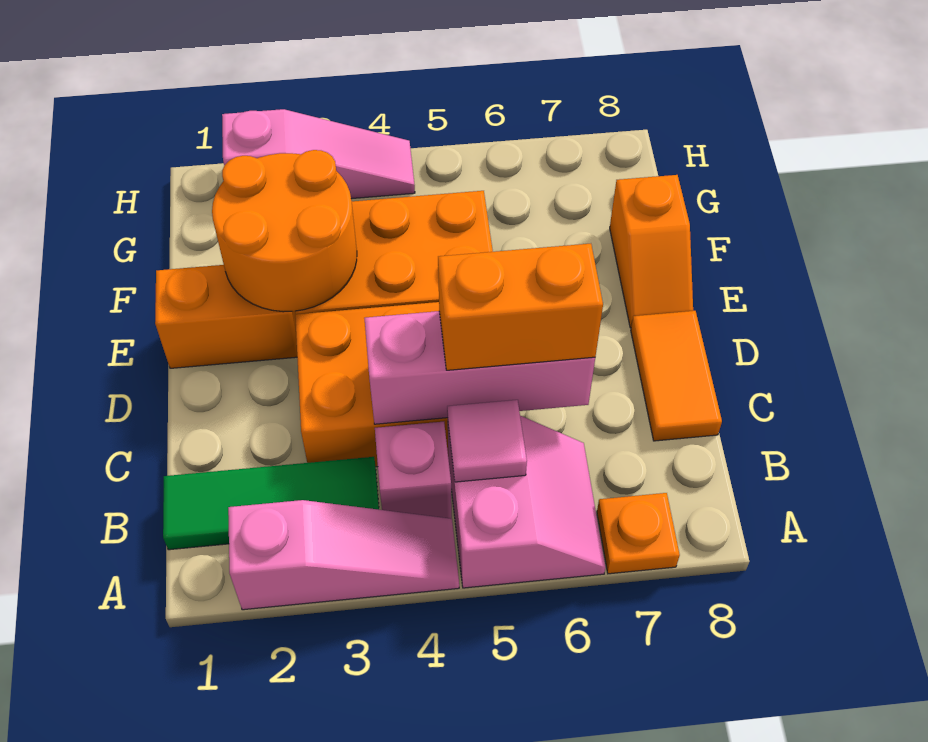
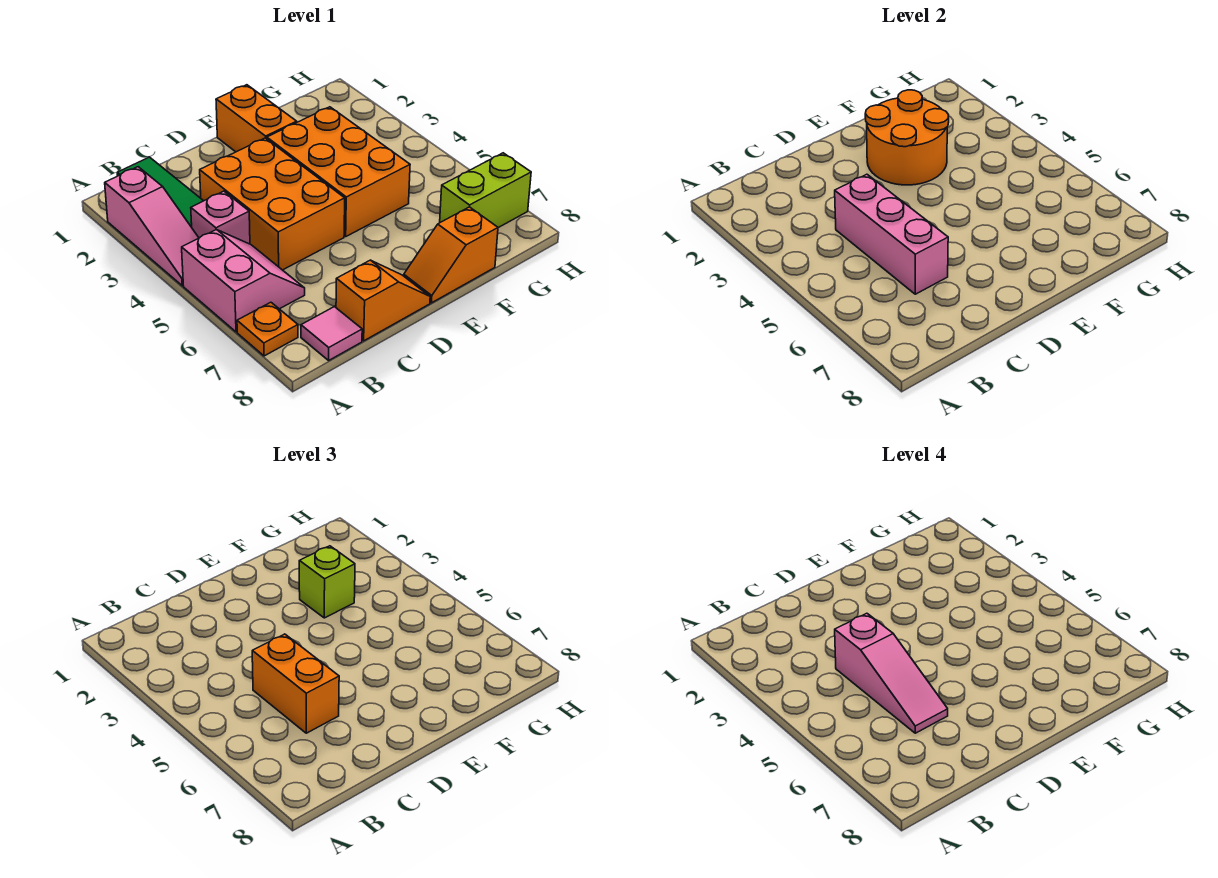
pink 2x2 slope [448,416,606,588] -> pink 2x2 slope turned to [182,230,305,332]
pink 1x1 tile [447,400,527,482] -> pink 1x1 tile moved to [301,307,362,360]
orange 1x2 tile [631,311,722,441] -> orange 1x2 slope [336,260,430,341]
none -> lime 1x1 brick [299,546,355,618]
none -> lime 1x2 brick [440,153,531,228]
pink 1x3 slope [222,109,415,199] -> pink 1x3 slope moved to [835,613,948,733]

